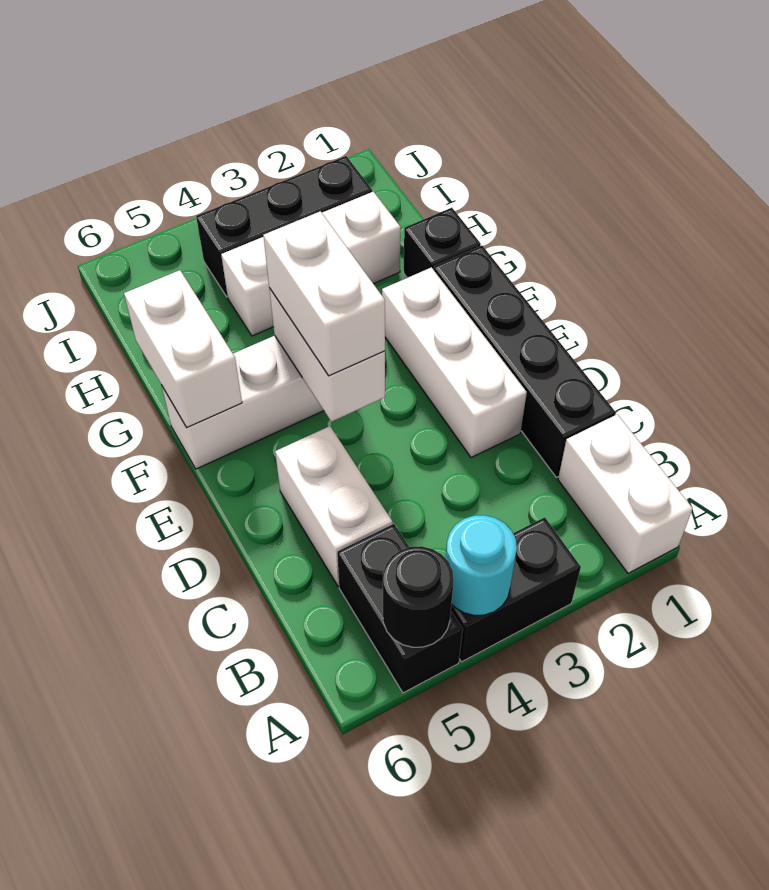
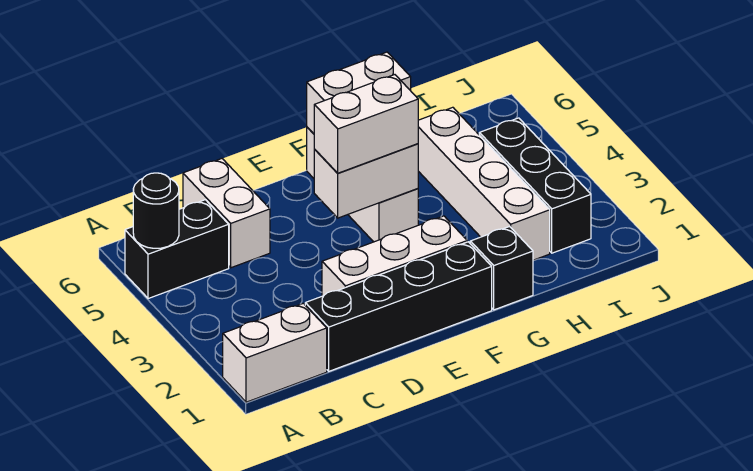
black 1x2 brick [451,517,581,662] -> none
cyan 1x1 round brick [446,515,517,615] -> none
white 1x2 brick [275,426,392,586] -> white 1x2 brick turned to [183,159,270,268]
white 1x3 brick [221,192,401,336] -> white 1x4 brick [418,107,550,260]

